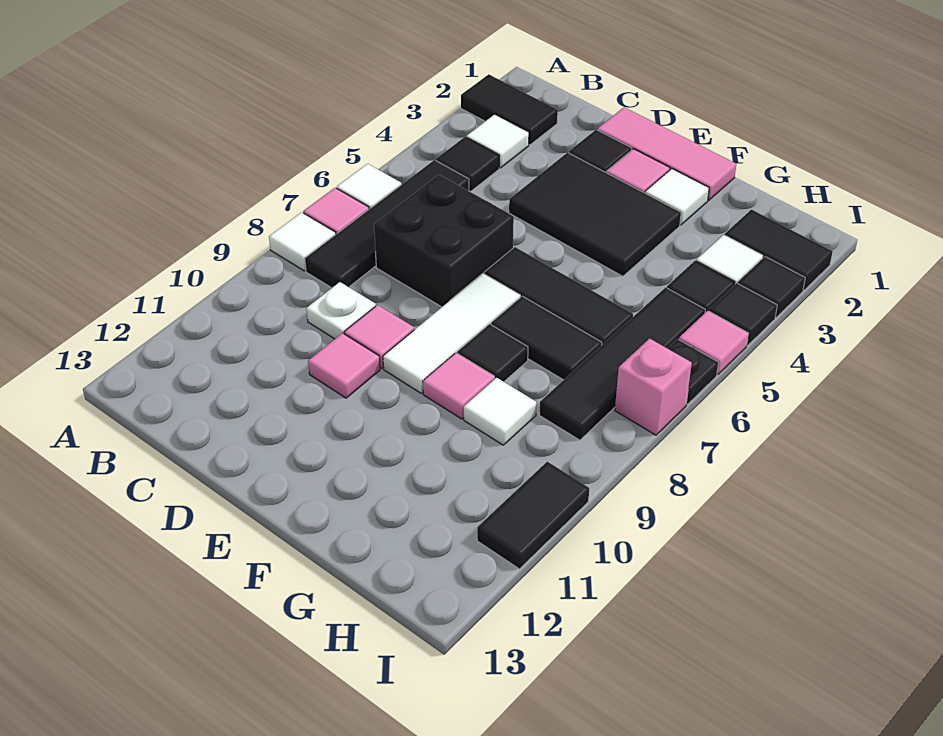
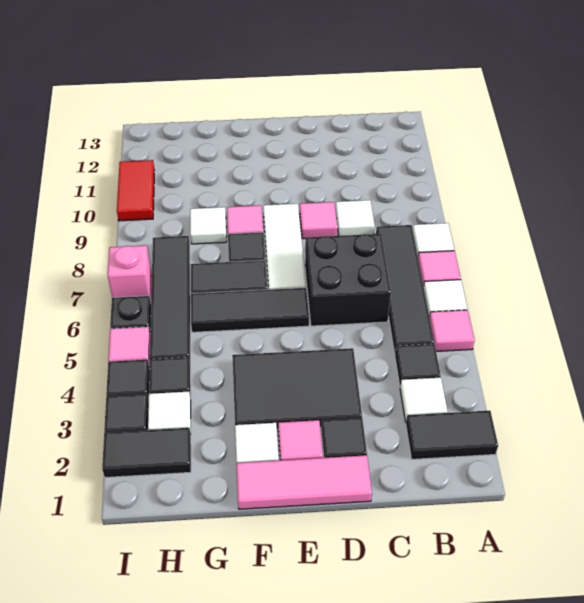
white 1x1 plate [306,282,376,339] -> white 1x1 tile [336,200,375,236]
pink 1x1 tile [308,333,380,398] -> pink 1x1 tile moved to [430,310,475,351]
black 1x2 tile [477,462,589,569] -> red 1x2 tile [117,160,154,221]

